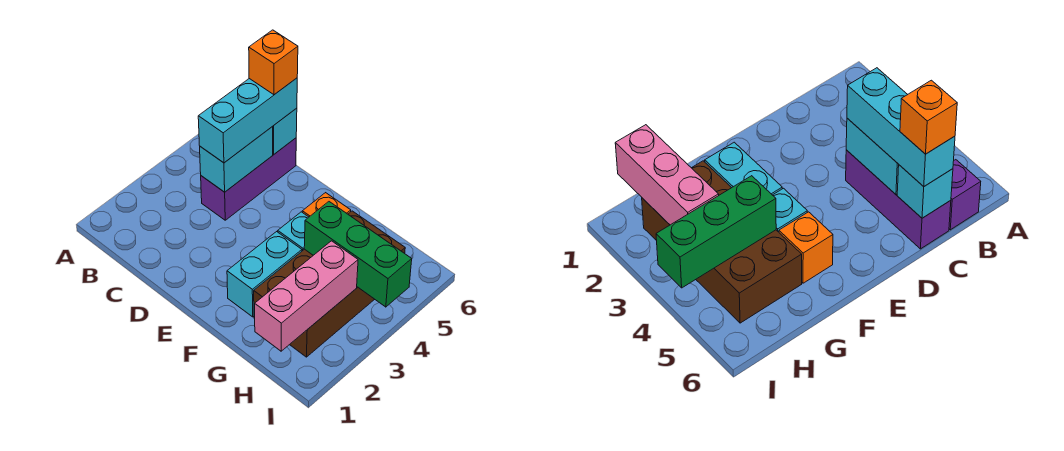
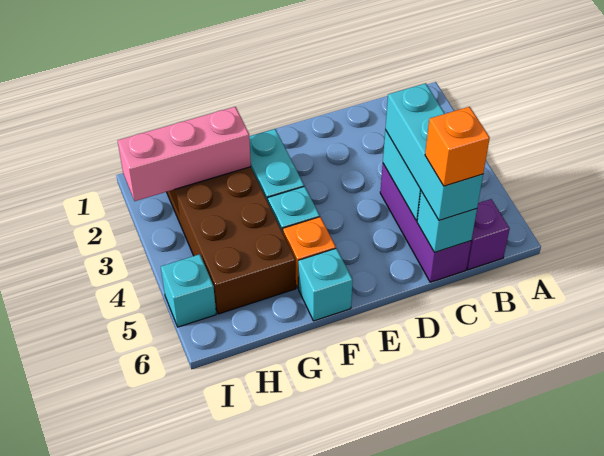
none -> cyan 1x1 brick [298,248,353,321]
green 1x3 brick [304,202,412,307] -> none
pink 1x3 brick [255,241,358,351] -> pink 1x3 brick turned to [118,107,251,201]
none -> cyan 1x1 brick [161,254,216,327]

